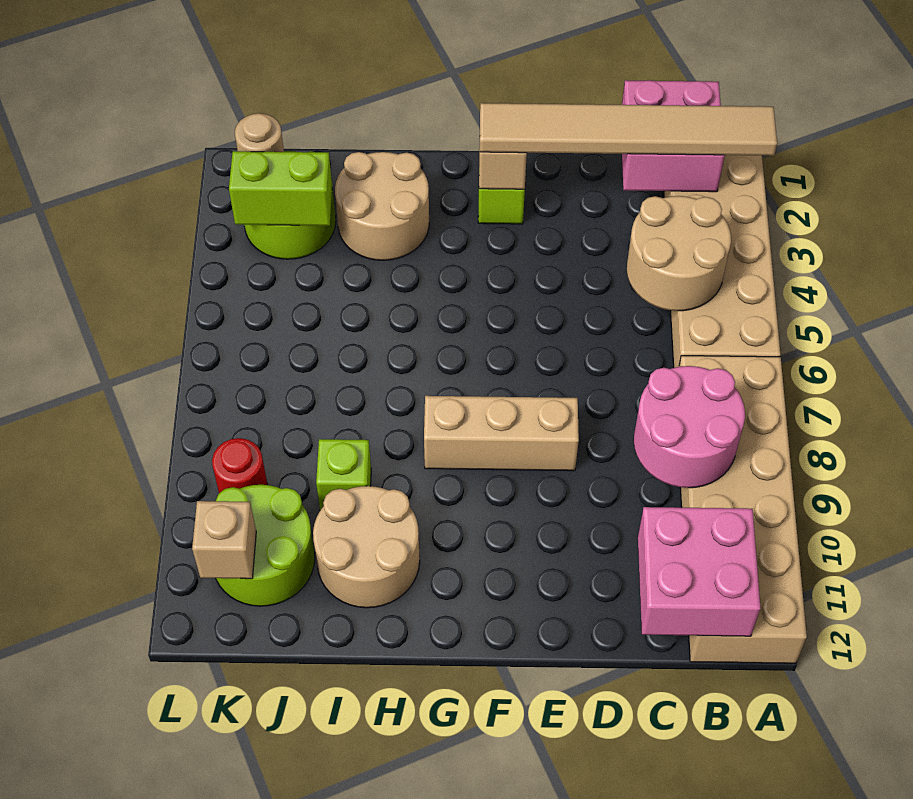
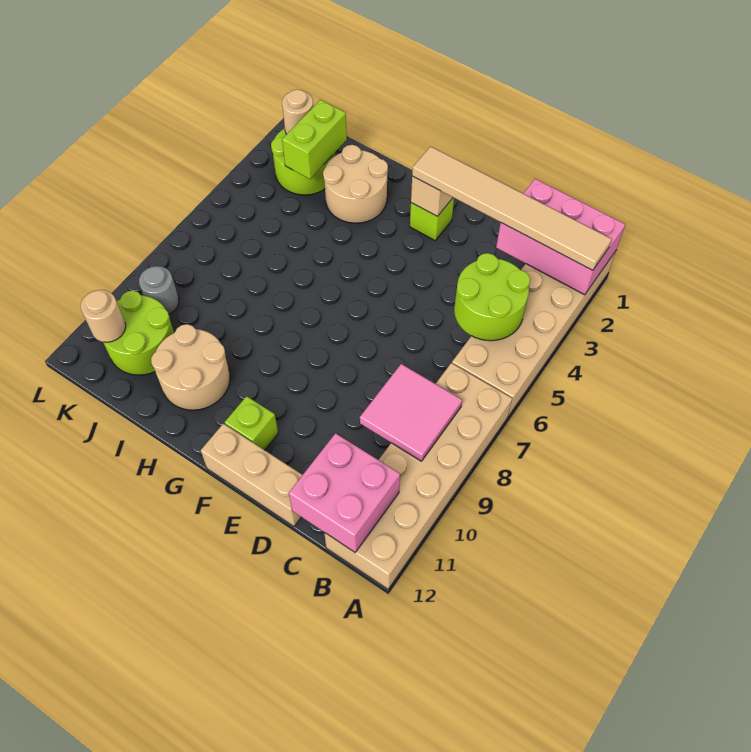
pink 2x2 brick [622,80,725,192] -> pink 2x3 brick [496,179,625,295]
tan 2x2 round brick [627,196,731,311] -> lime 2x2 round brick [454,253,530,341]
pink 2x2 round brick [634,366,745,488] -> pink 2x2 tile [360,364,462,461]
tan 1x3 brick [424,396,579,471] -> tan 1x3 brick moved to [201,424,302,526]
lime 1x1 brick [316,439,371,510] -> lime 1x1 brick moved to [225,396,278,450]
lime 1x2 brick [229,151,332,226] -> lime 1x2 brick turned to [282,100,347,179]
red 1x1 round brick [212,438,267,493] -> grey 1x1 round brick [139,266,179,314]
tan 1x1 brick [192,501,256,579] -> tan 1x1 round brick [81,290,126,342]

